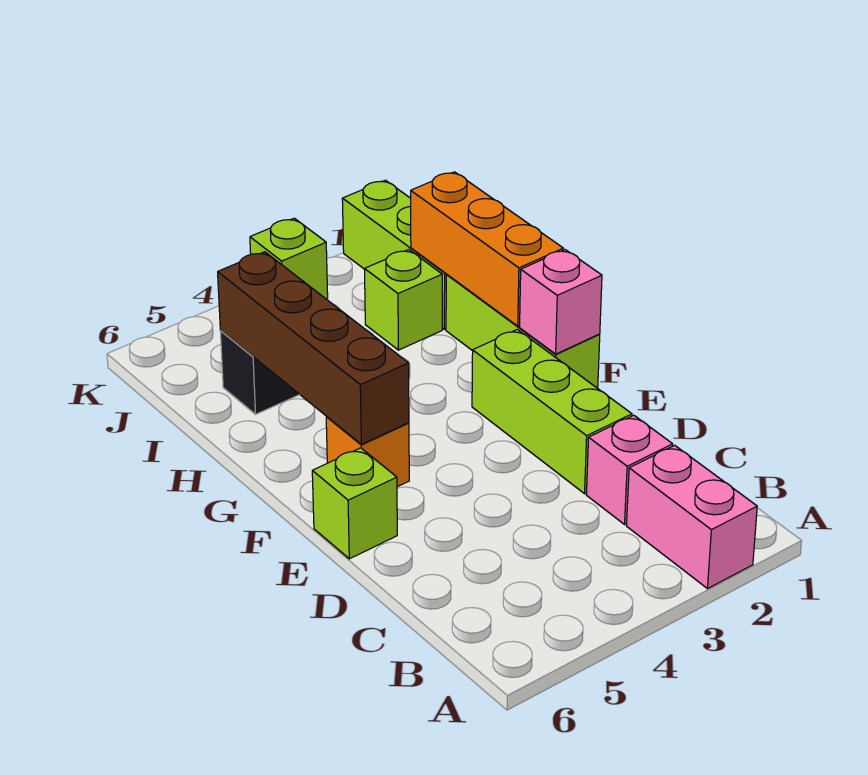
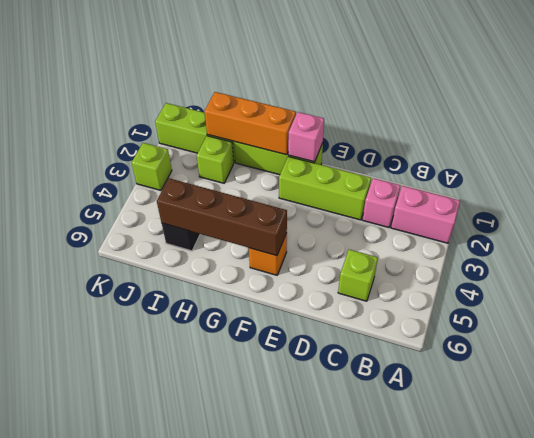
lime 1x1 brick [312,448,397,559] -> lime 1x1 brick moved to [338,249,378,301]

